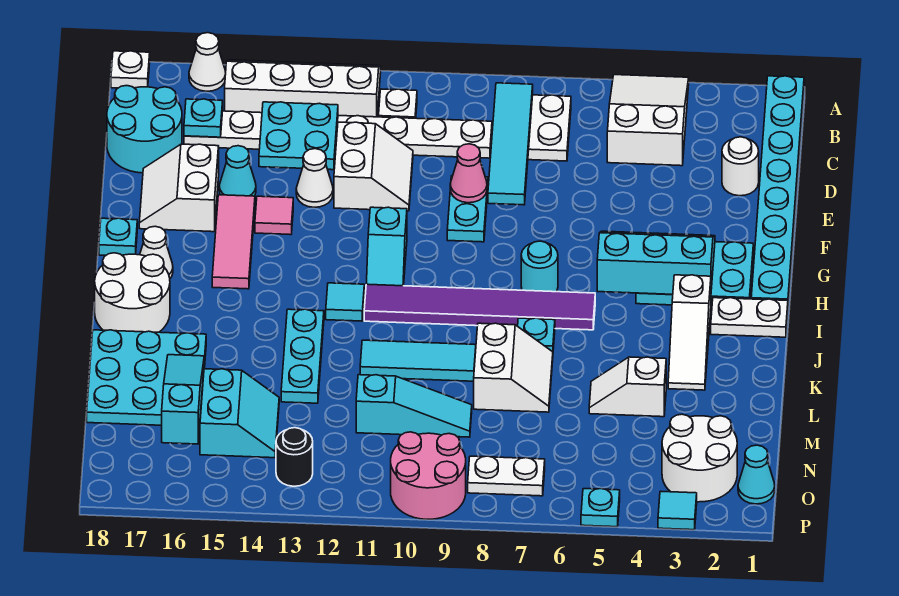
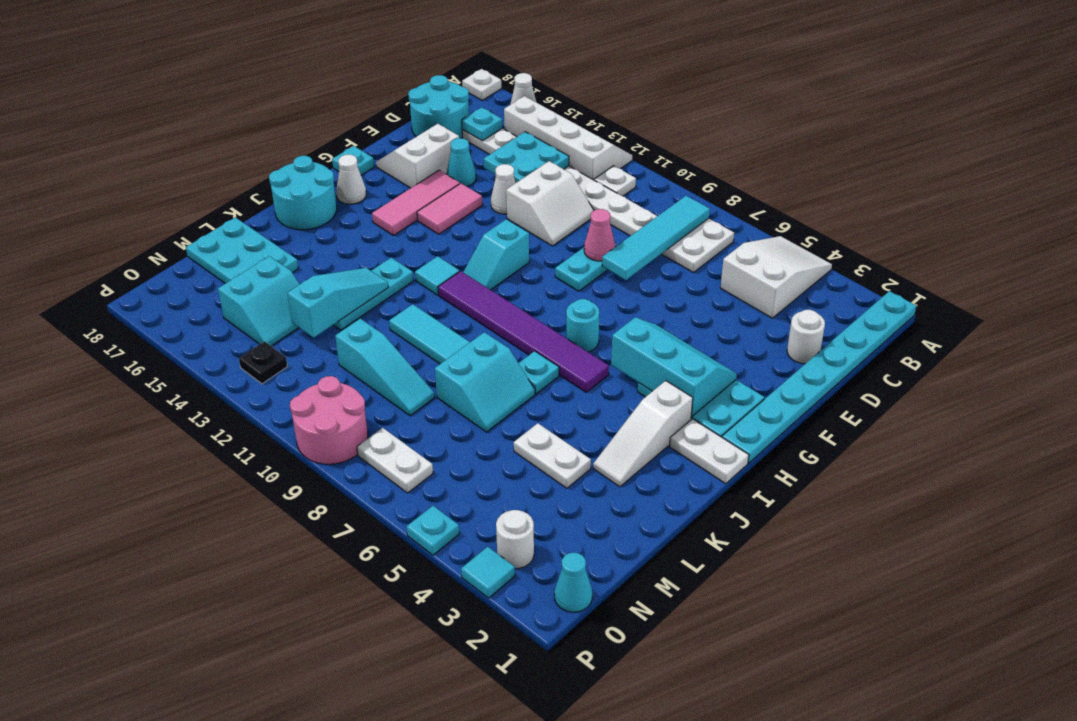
pink 1x1 tile [255,196,293,235] -> pink 1x2 tile [417,183,482,234]
white 2x2 round brick [95,253,170,332] -> cyan 2x2 round brick [269,156,337,230]
white 2x2 slope [474,323,553,412] -> cyan 2x2 slope [435,332,535,432]
cyan 3x3 plate [87,330,206,425] -> cyan 2x3 plate [186,217,298,284]
white 1x2 slope [589,357,666,417] -> white 1x2 plate [514,423,591,488]
cyan 1x3 slope [162,355,204,444] -> cyan 1x3 slope moved to [287,268,388,338]
white 2x2 round brick [662,414,737,502] -> white 1x1 round brick [496,510,534,569]
black 1x1 round brick [276,428,313,486] -> black 1x1 plate [239,341,287,384]

